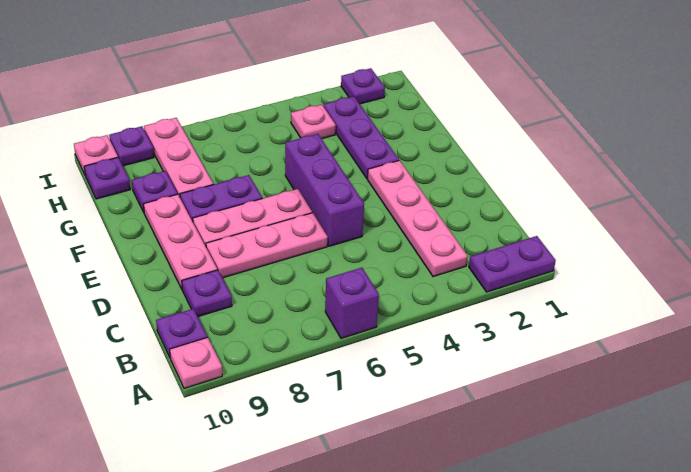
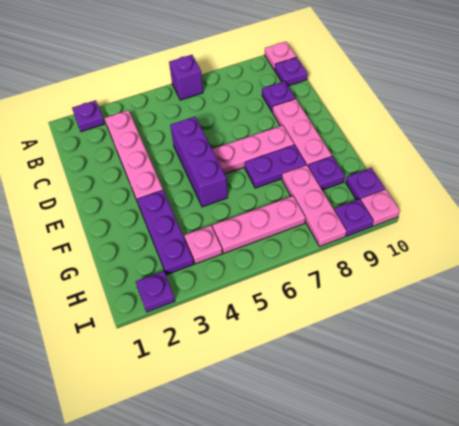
purple 1x2 plate [469,236,556,292] -> purple 1x1 plate [72,100,105,132]
pink 1x3 plate [206,213,328,278] -> pink 1x3 plate moved to [213,196,305,253]

